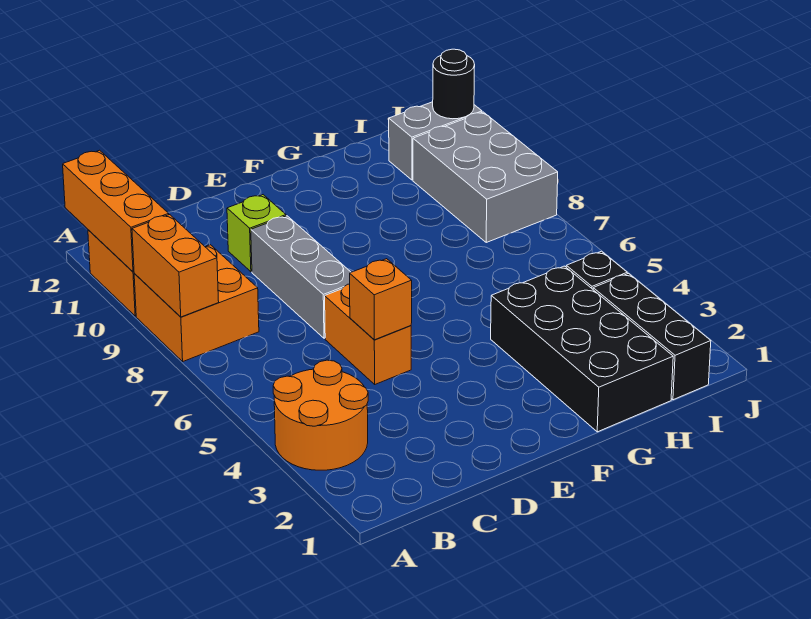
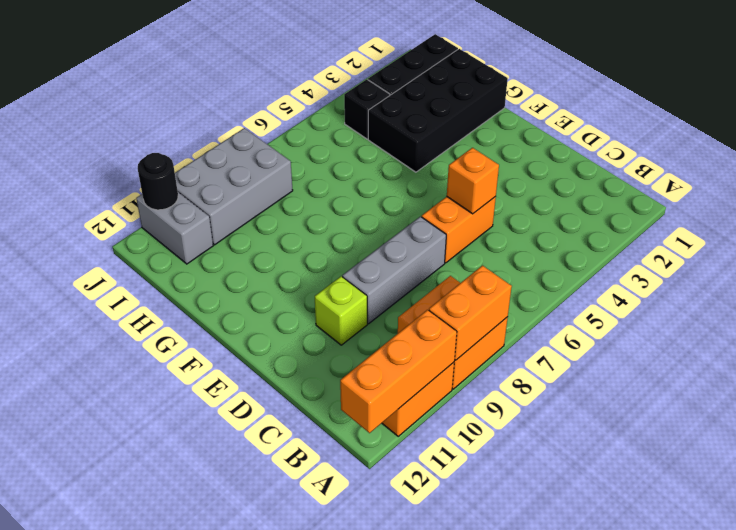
orange 2x2 round brick [273,360,368,470] -> none

